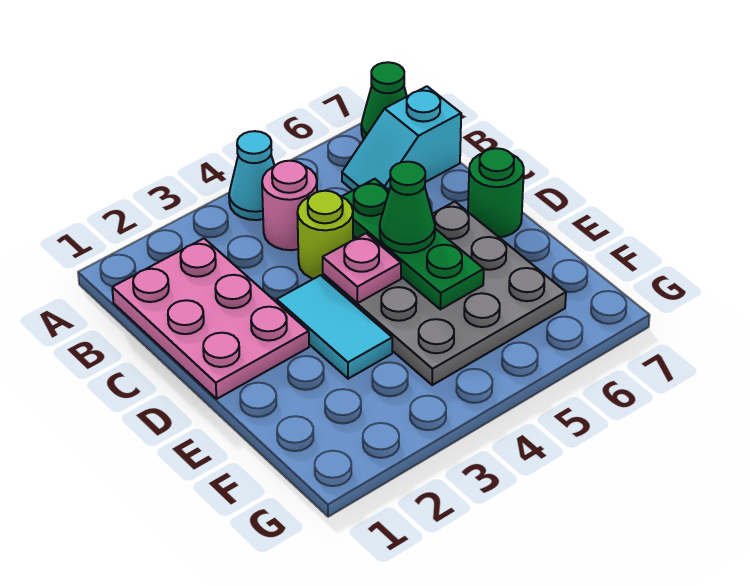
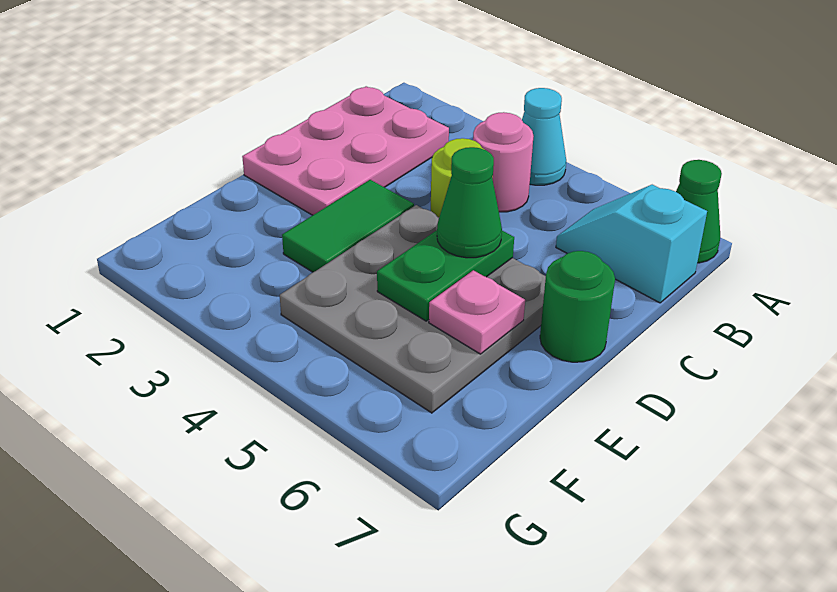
green 1x3 plate [342,179,484,309] -> green 1x2 plate [377,230,514,321]
cyan 1x2 tile [277,275,392,379] -> green 1x2 tile [282,180,414,272]
pink 1x1 plate [323,233,401,303] -> pink 1x1 plate moved to [429,270,525,354]

